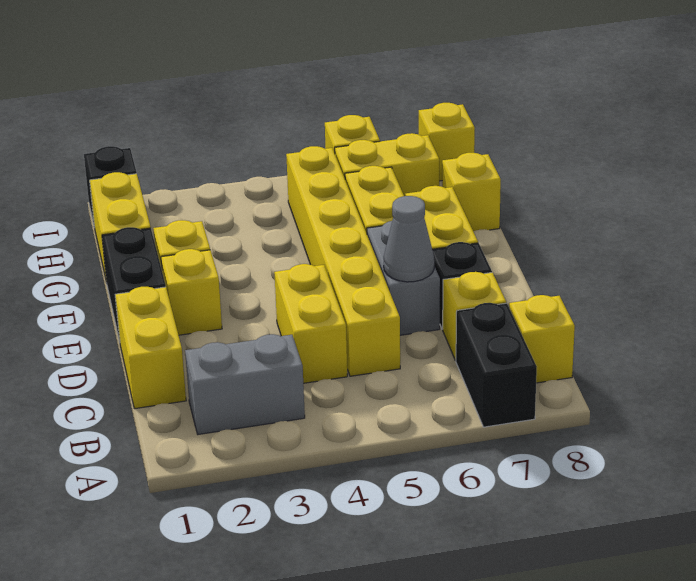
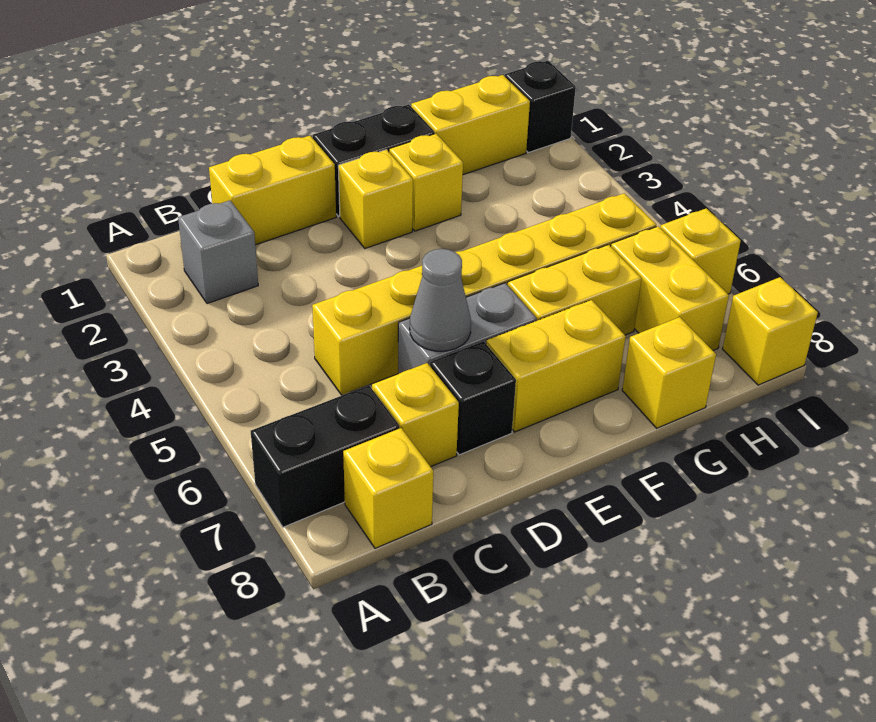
grey 1x2 brick [185,334,305,434] -> grey 1x1 brick [178,200,258,304]
yellow 1x2 brick [274,264,347,383] -> none

